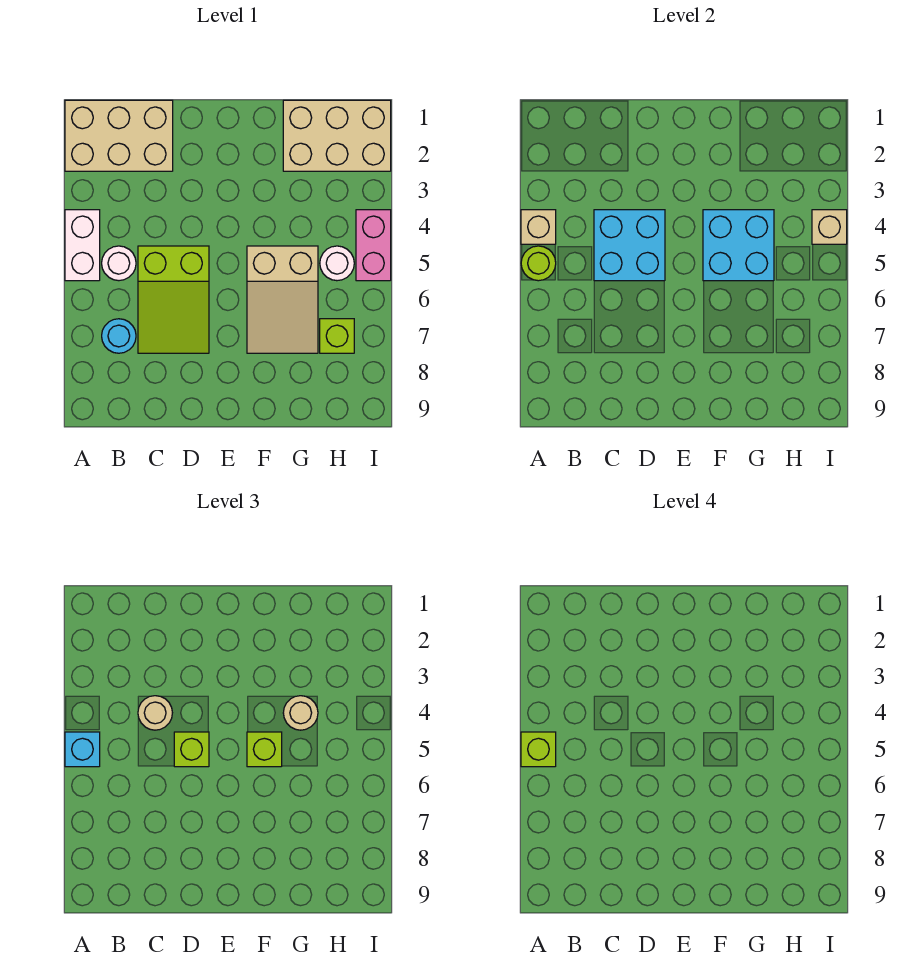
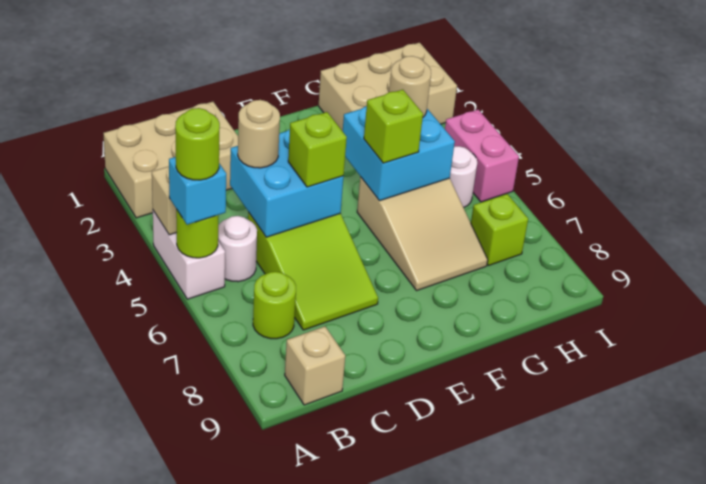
lime 1x1 brick [521,732,556,767] -> lime 1x1 round brick [175,108,220,180]
cyan 1x1 round brick [102,319,136,353] -> lime 1x1 round brick [253,272,296,339]
tan 1x1 brick [812,210,847,244] -> tan 1x1 brick moved to [285,326,345,405]

